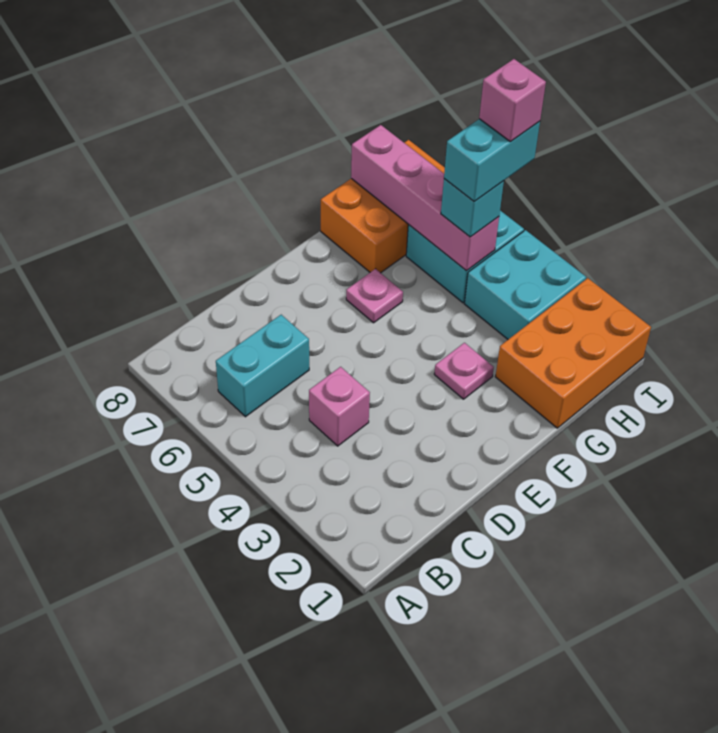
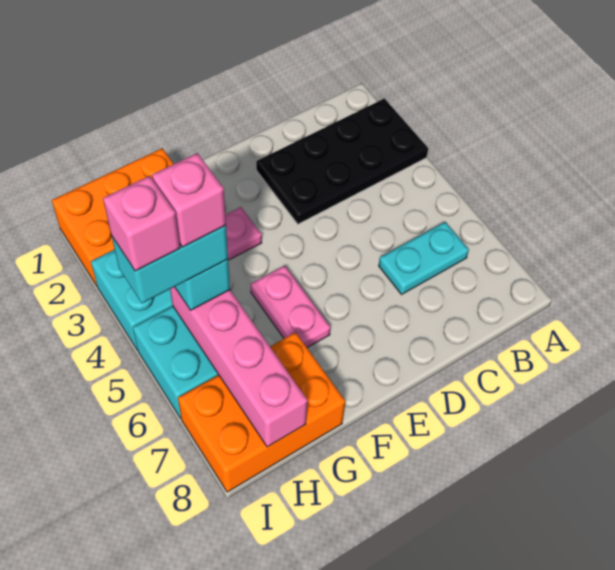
none -> black 2x4 plate [256,98,428,224]
cyan 1x2 brick [216,315,309,417] -> cyan 1x2 plate [379,222,469,294]
pink 1x1 brick [309,367,370,446] -> pink 1x1 brick moved to [152,153,226,247]
pink 1x1 plate [346,269,403,323] -> pink 1x2 plate [250,266,331,348]

